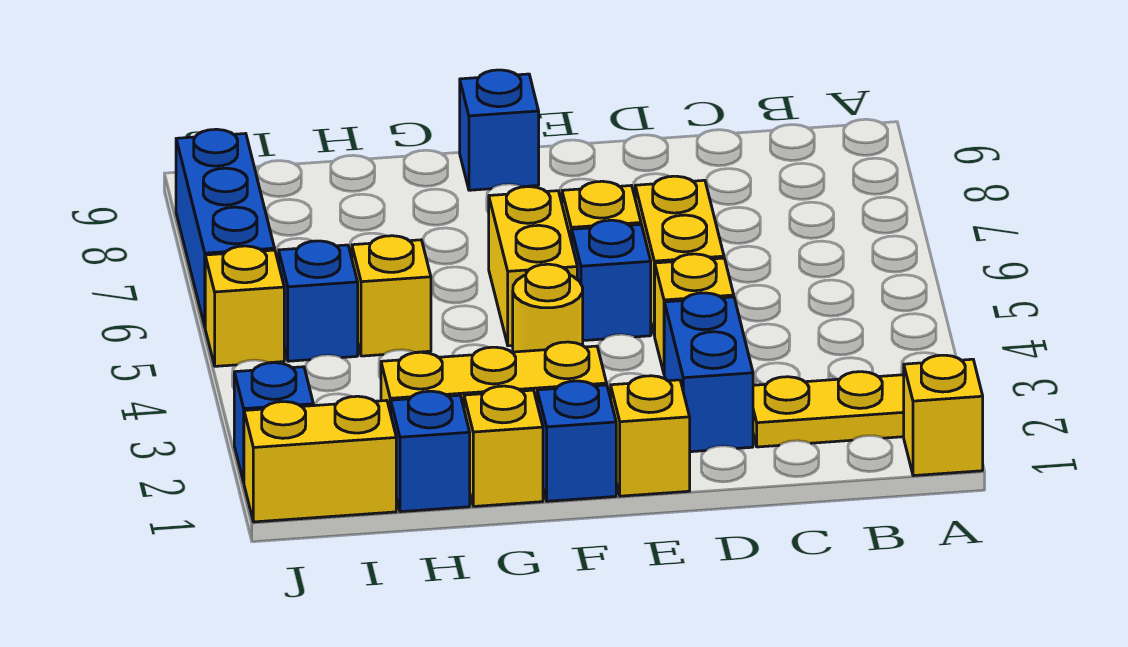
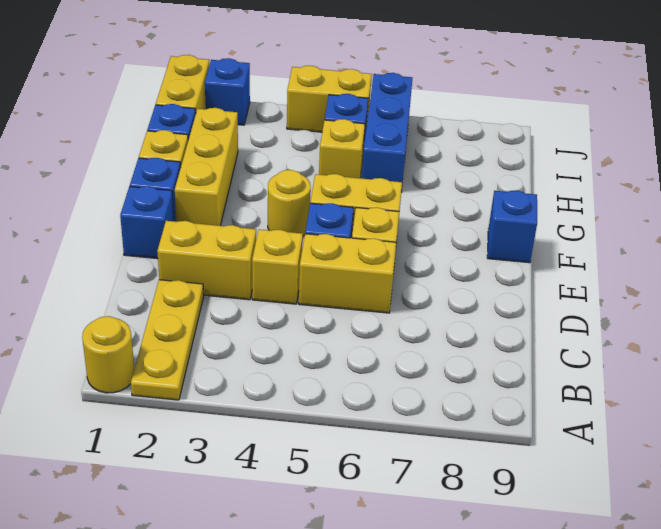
yellow 1x1 brick [904,355,983,476] -> yellow 1x1 round brick [82,316,134,393]
blue 1x2 brick [664,293,753,452] -> yellow 1x2 brick [157,221,256,300]
yellow 1x1 brick [611,376,690,496] -> blue 1x1 brick [120,186,174,259]
yellow 1x1 brick [205,246,284,366] -> yellow 1x2 brick [287,66,372,132]
blue 1x3 brick [176,129,275,326] -> blue 1x3 brick turned to [362,73,412,192]

